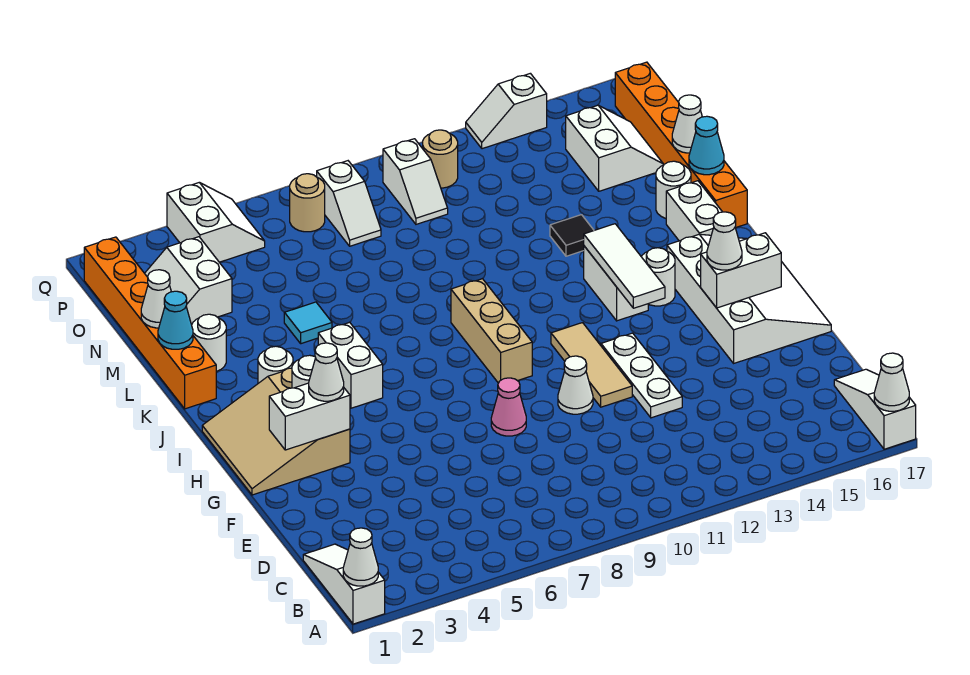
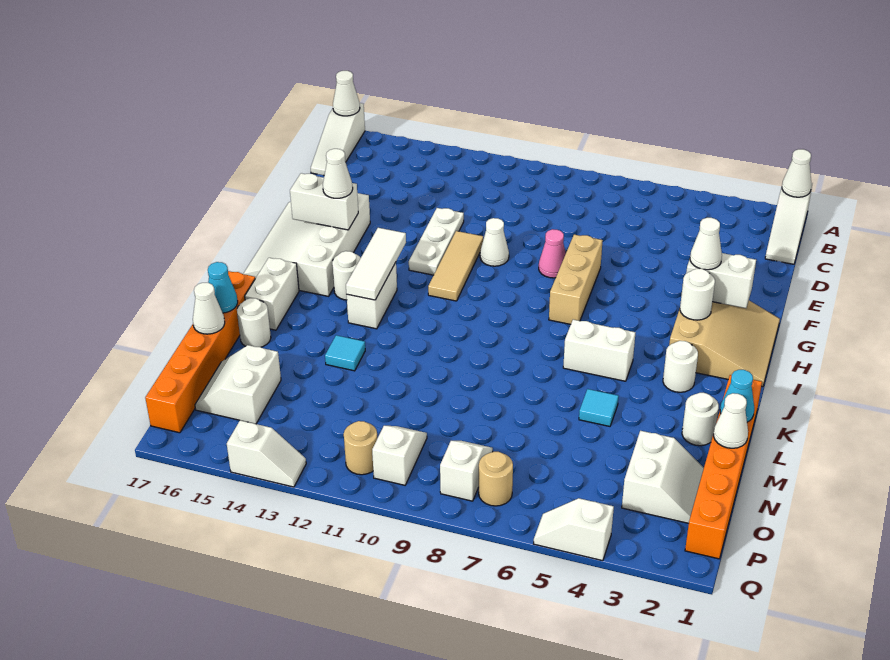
tan 1x3 brick [451,279,532,383] -> tan 1x3 brick moved to [549,235,603,324]
white 1x2 brick [318,322,383,408] -> white 1x2 brick turned to [563,320,635,381]
black 1x1 tile [550,215,594,256] -> cyan 1x1 tile [325,335,365,371]
white 2x2 slope [167,182,265,262] -> white 1x2 slope [534,498,614,561]

